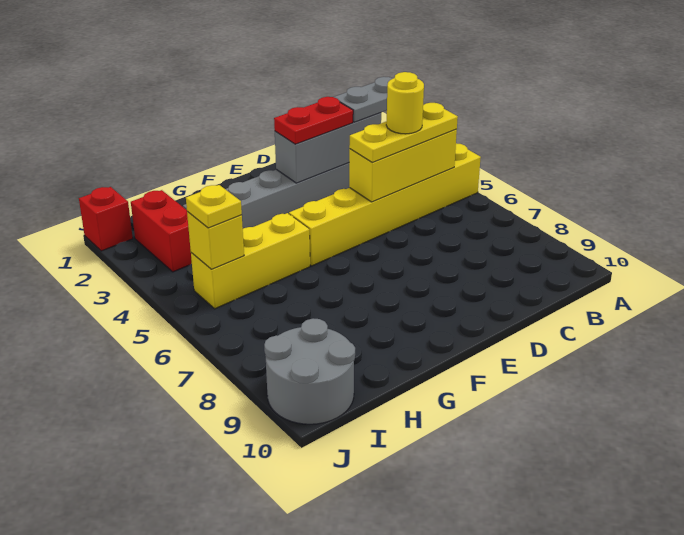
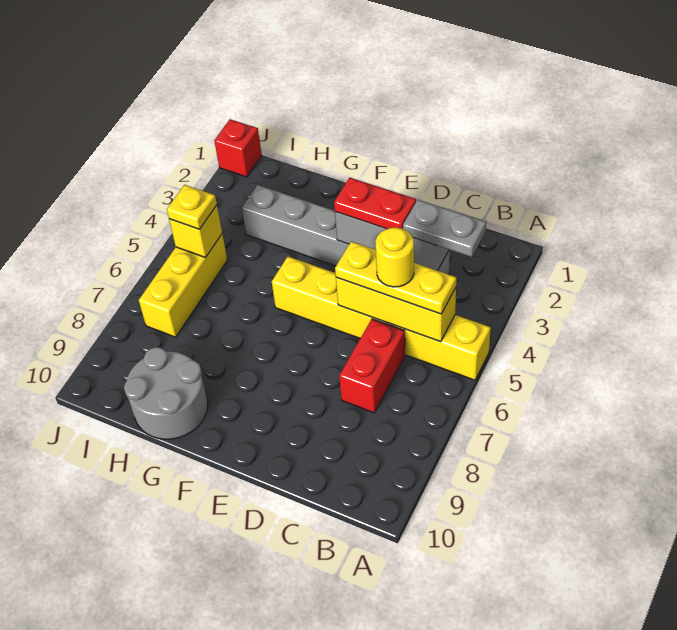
yellow 1x3 brick [191,213,310,309] -> yellow 1x3 brick turned to [139,234,227,337]
red 1x2 brick [131,190,192,272] -> red 1x2 brick moved to [339,319,405,413]
grey 2x2 round brick [264,318,355,424] -> grey 2x2 round brick moved to [124,347,208,439]

